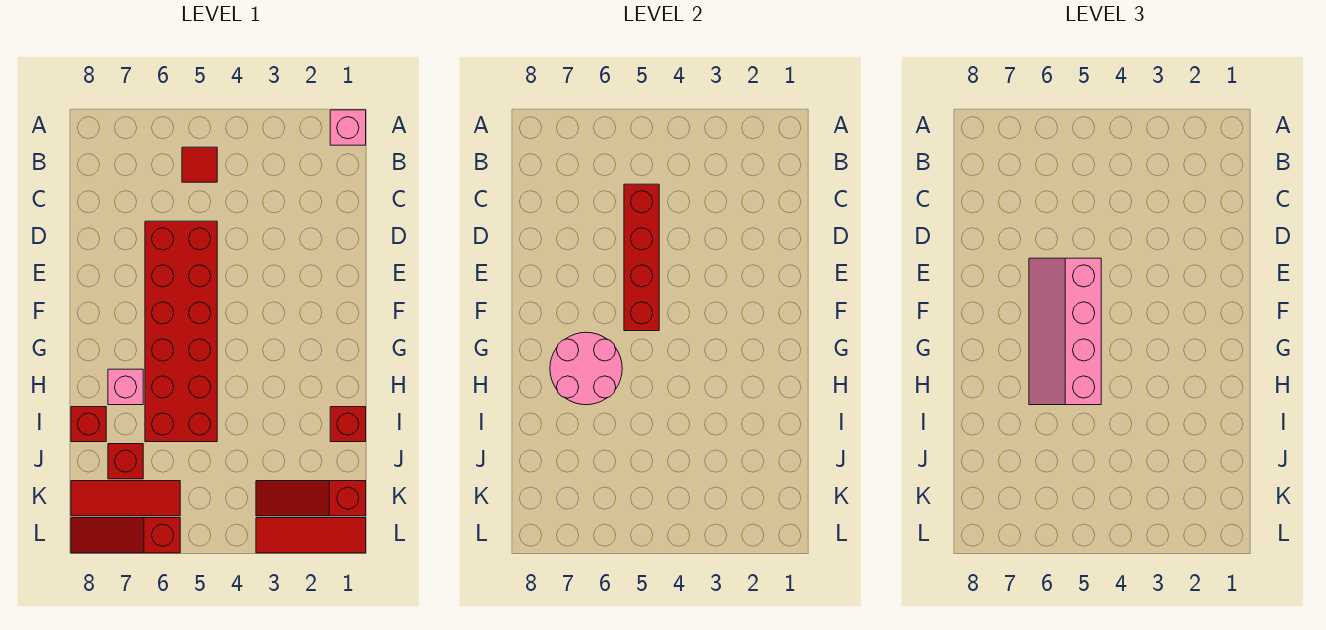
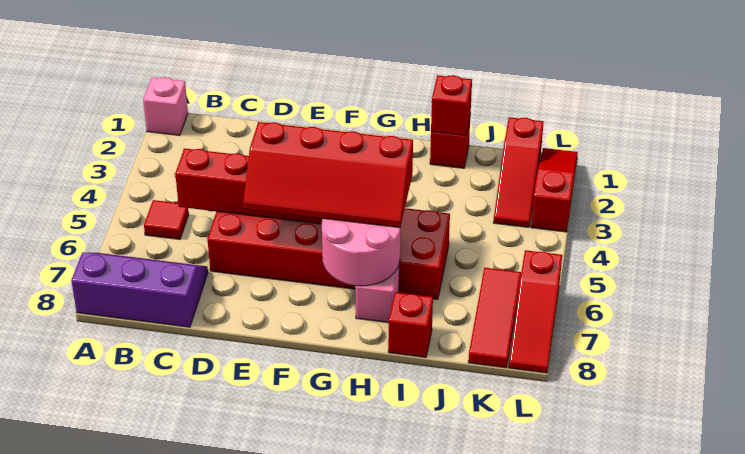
none -> purple 2x3 slope [71,253,208,327]
pink 2x4 slope [1029,258,1101,405] -> red 2x4 slope [243,122,413,228]
red 1x1 brick [108,444,143,479] -> red 1x1 brick moved to [431,75,472,136]
red 1x3 tile [256,518,366,553] -> red 1x3 slope [531,148,578,232]

